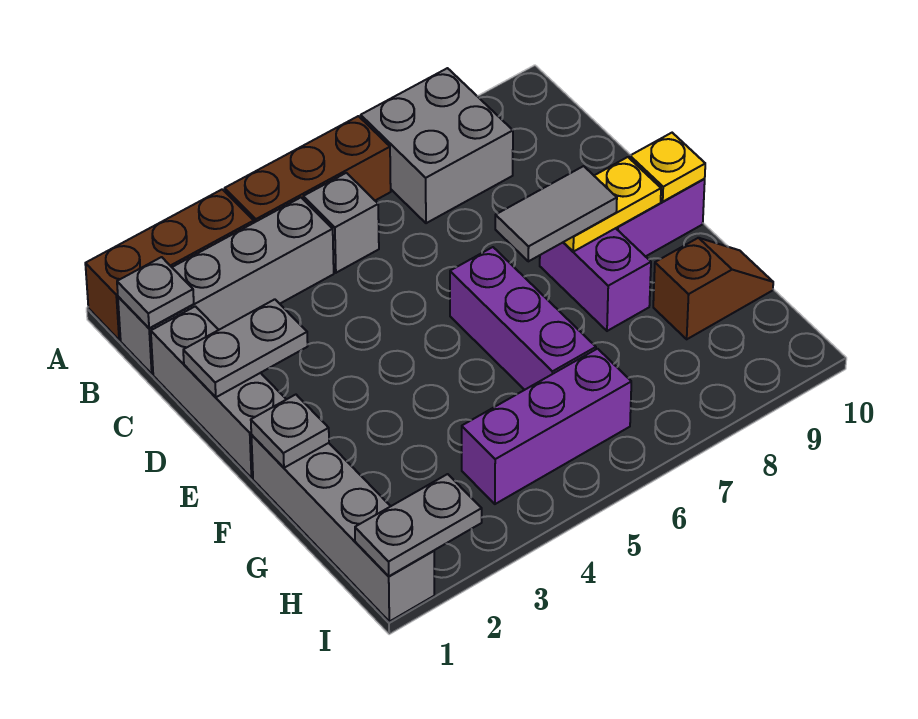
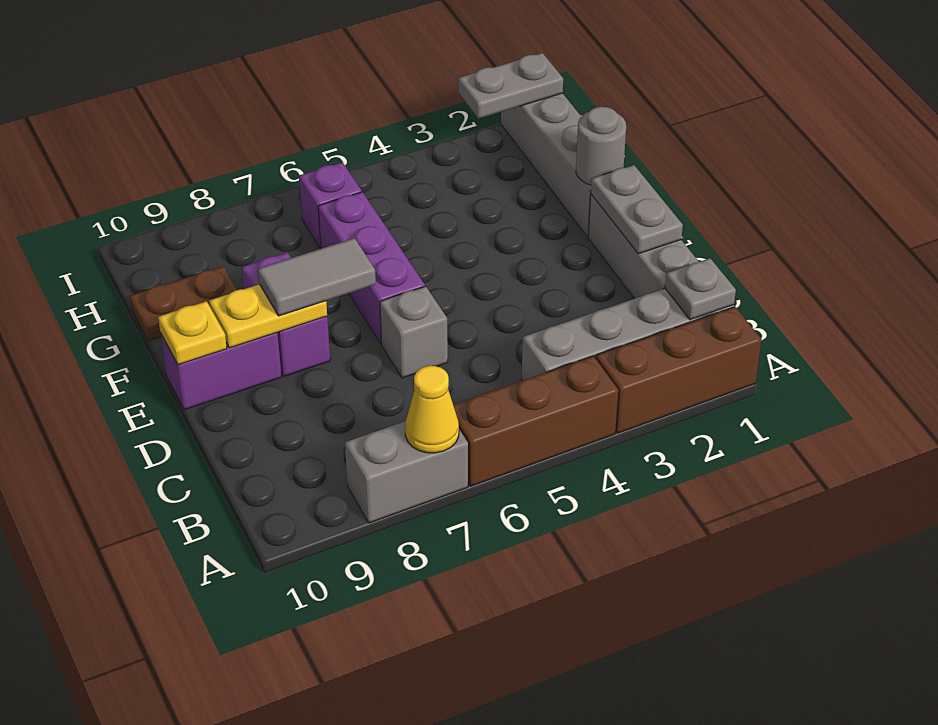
grey 2x2 brick [361,68,513,223] -> grey 1x2 brick [345,421,468,523]
none -> yellow 1x1 cone [405,366,459,453]
grey 1x1 brick [303,173,379,273] -> grey 1x1 brick moved to [380,286,448,378]
grey 1x2 plate [183,299,308,397] -> grey 1x2 plate turned to [591,165,683,254]
grey 1x1 plate [251,395,329,468] -> grey 1x1 round brick [576,107,626,185]
brown 1x2 slope [653,238,773,339] -> brown 1x2 plate [130,266,238,341]
purple 1x3 brick [462,349,631,504] -> purple 1x1 brick [299,162,362,248]

